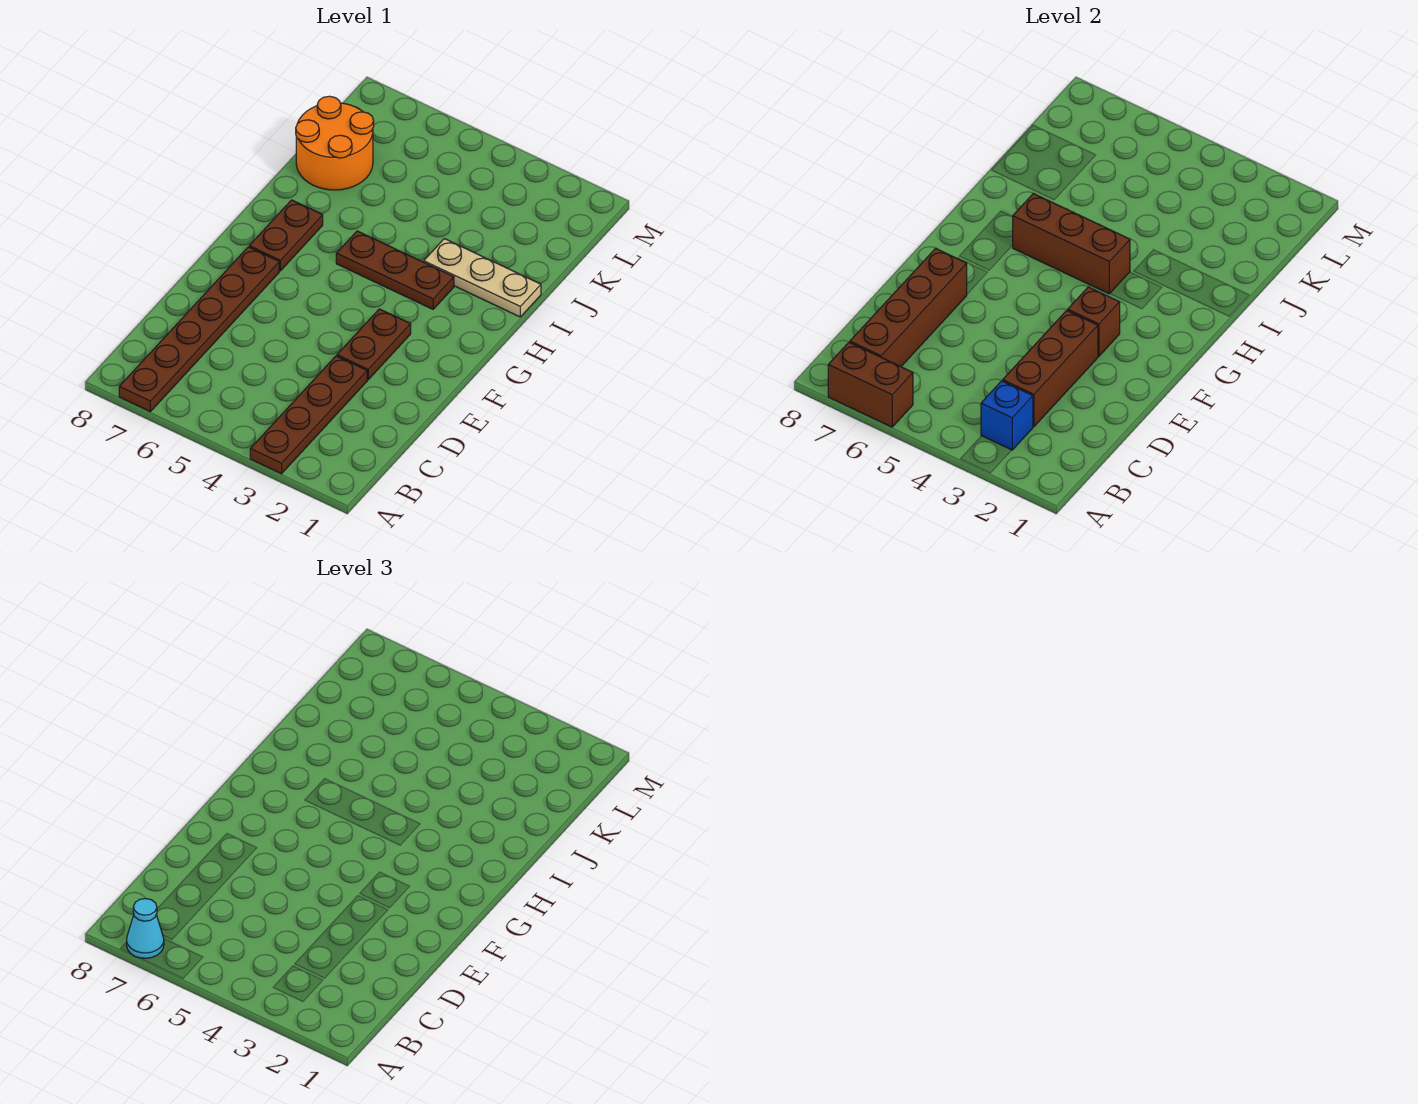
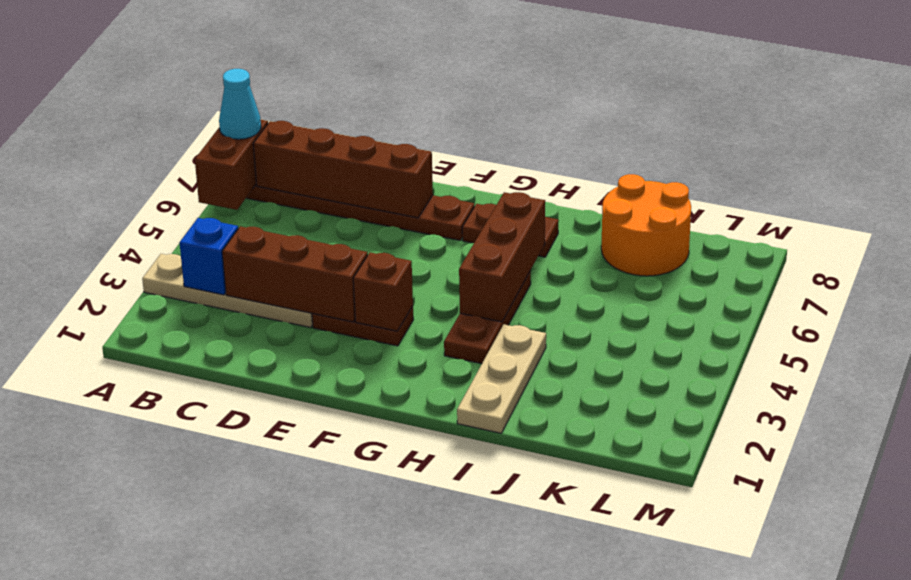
brown 1x4 plate [250,356,367,474] -> tan 1x4 plate [142,254,313,327]

